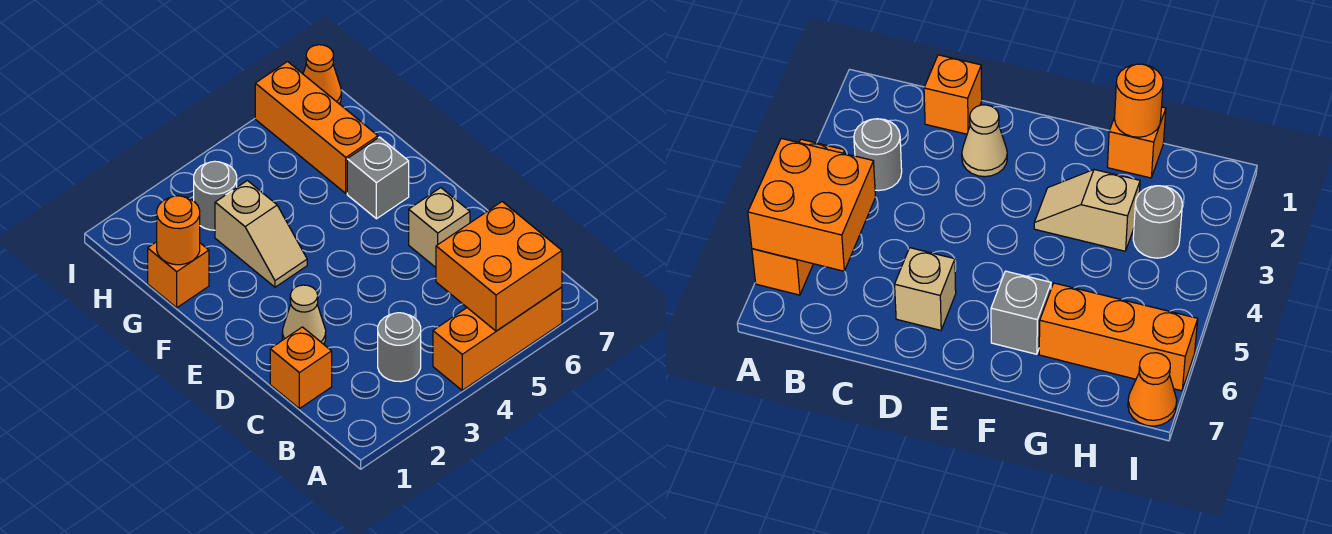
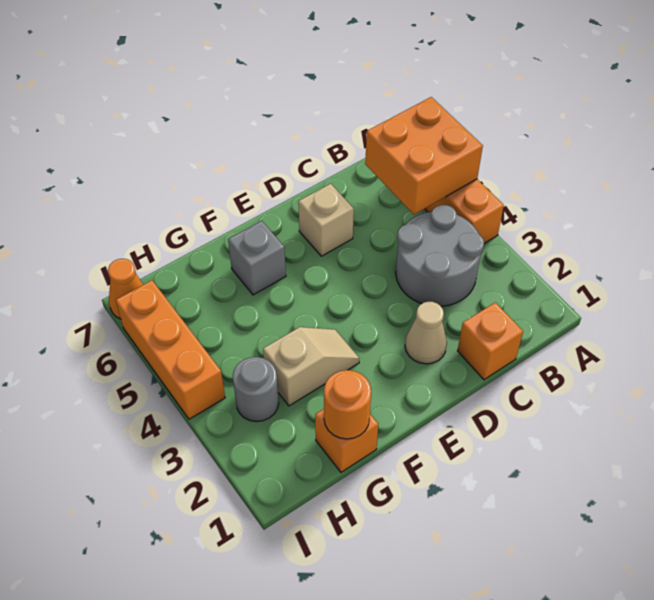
grey 1x1 round brick [378,313,421,382] -> grey 2x2 round brick [396,205,484,306]
orange 1x3 brick [255,62,378,193] -> orange 1x3 brick turned to [116,280,225,419]

